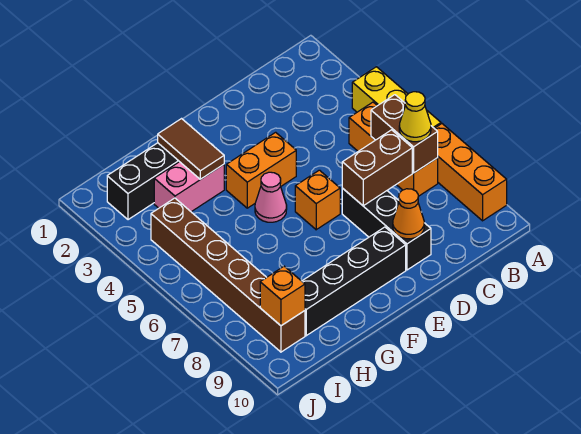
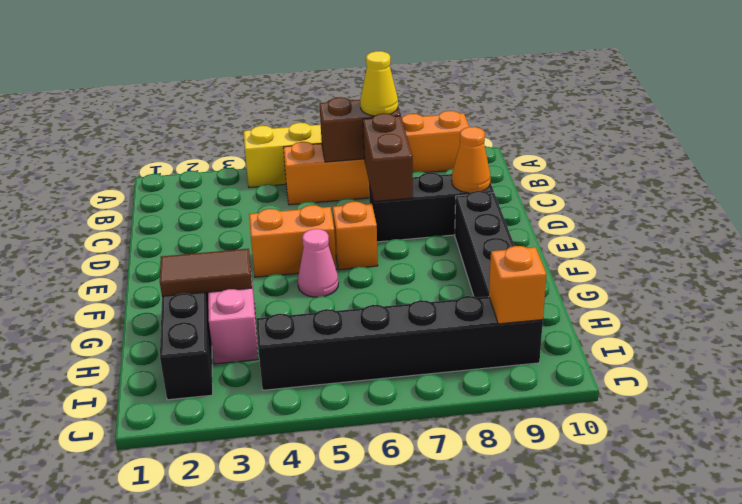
orange 1x2 brick [226,132,296,208] -> orange 1x2 brick turned to [249,205,336,277]
brown 1x6 brick [151,198,305,352] -> black 1x6 brick [256,296,543,390]

